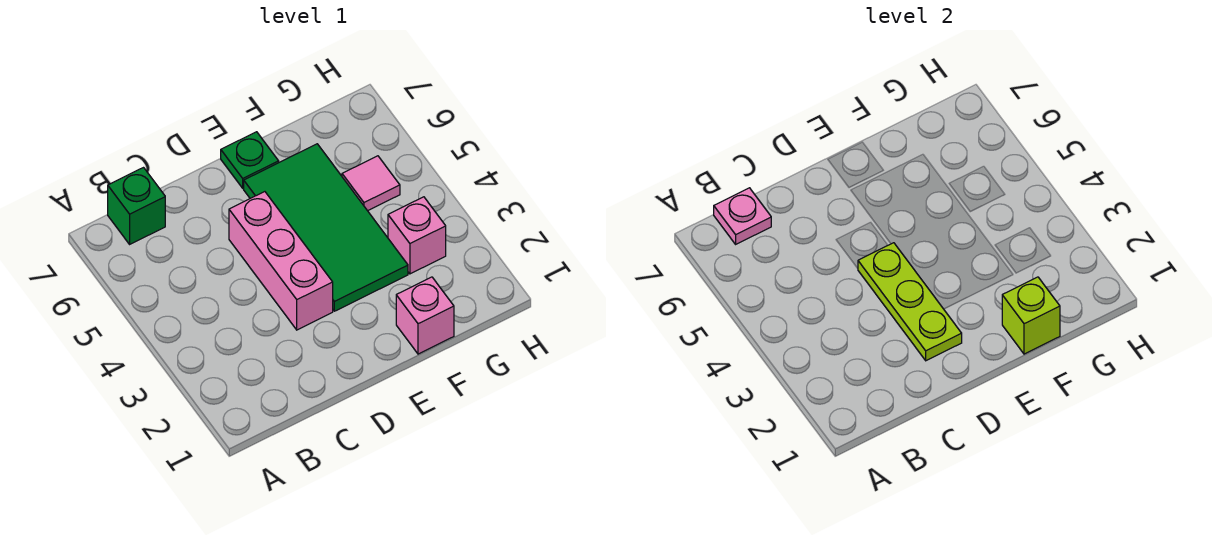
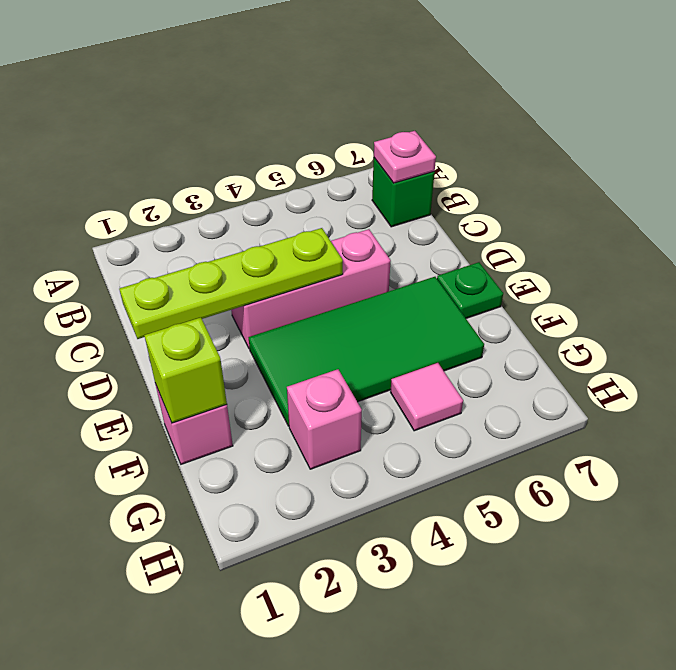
lime 1x3 plate [858,243,962,361] -> lime 1x4 plate [119,228,343,339]

